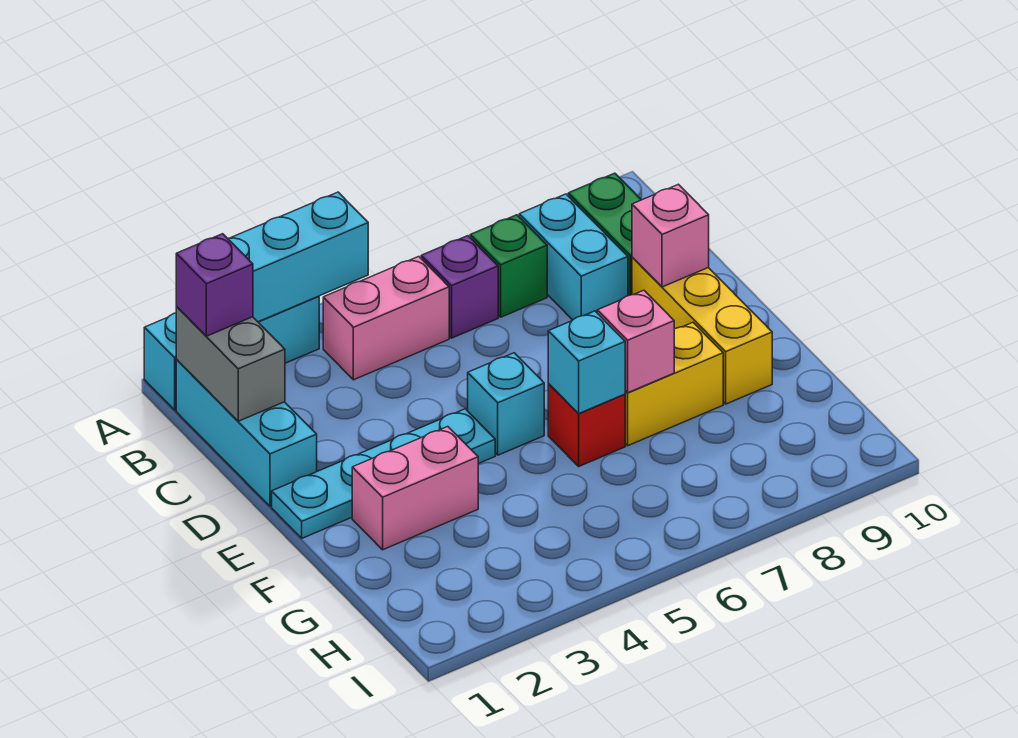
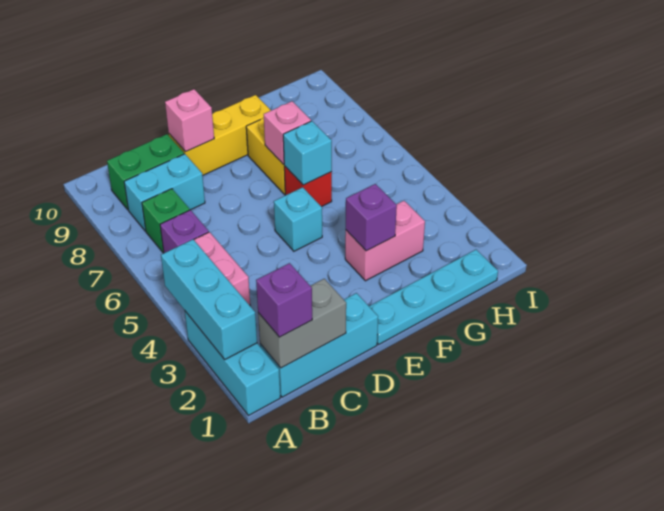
cyan 1x4 plate [272,409,495,538] -> cyan 1x4 plate turned to [369,250,498,344]
pink 1x2 brick [352,427,478,550] -> pink 1x2 brick turned to [345,201,425,281]
none -> purple 1x1 brick [346,184,397,251]

